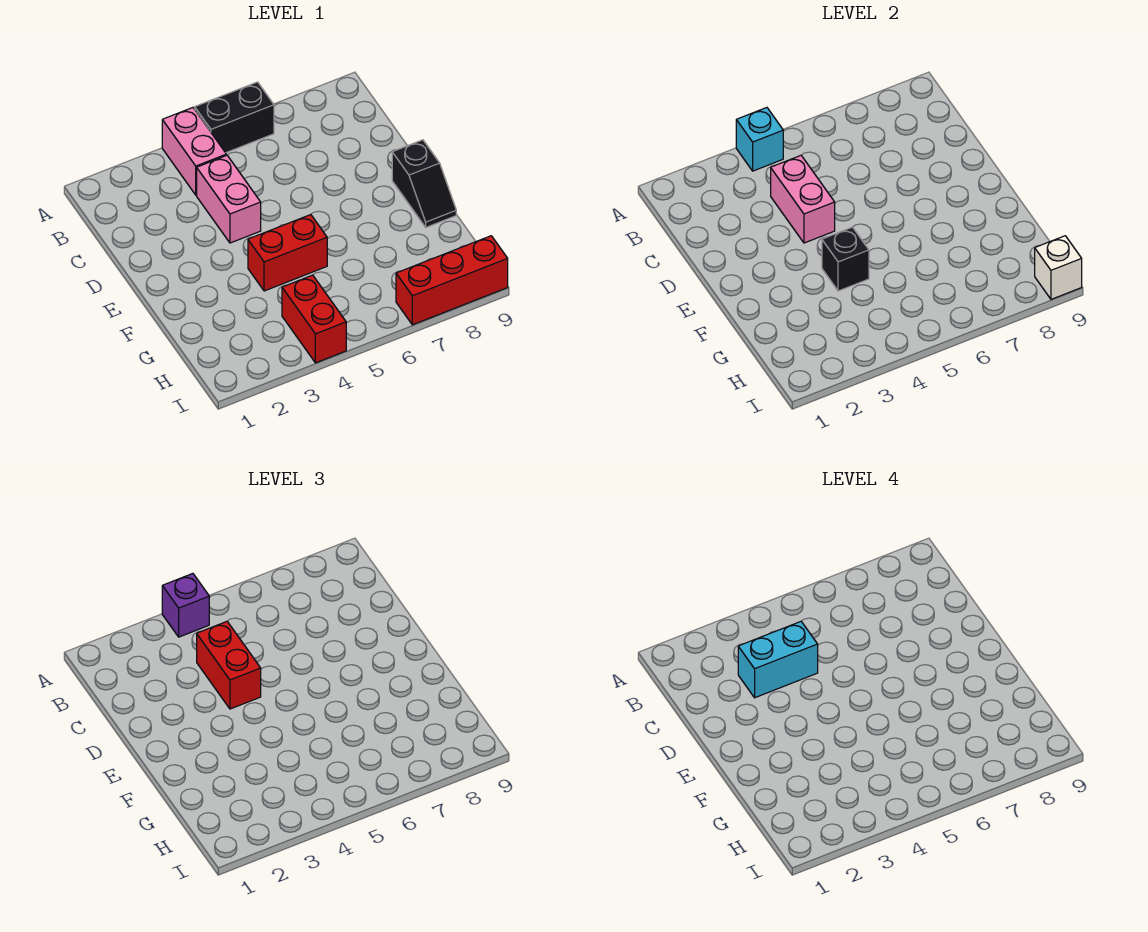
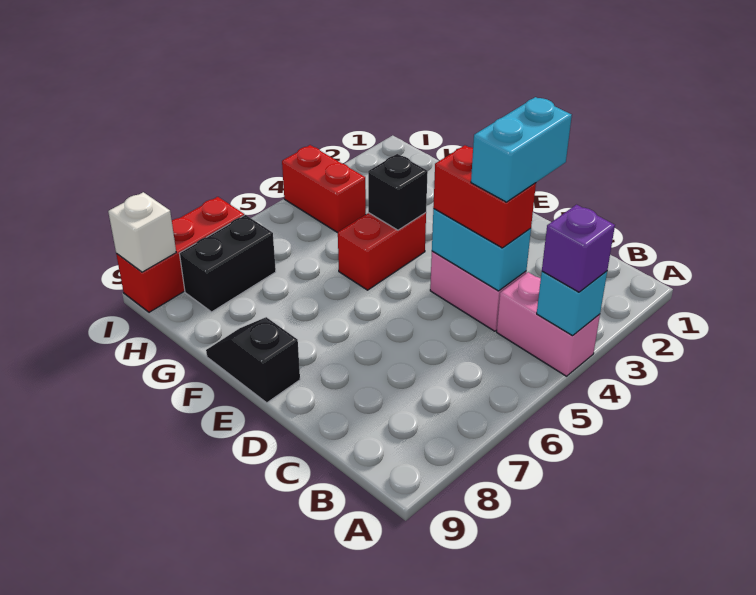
black 1x2 brick [195,82,274,153] -> black 1x2 brick moved to [179,215,276,312]
pink 1x2 brick [771,156,835,243] -> cyan 1x2 brick [432,209,531,291]

